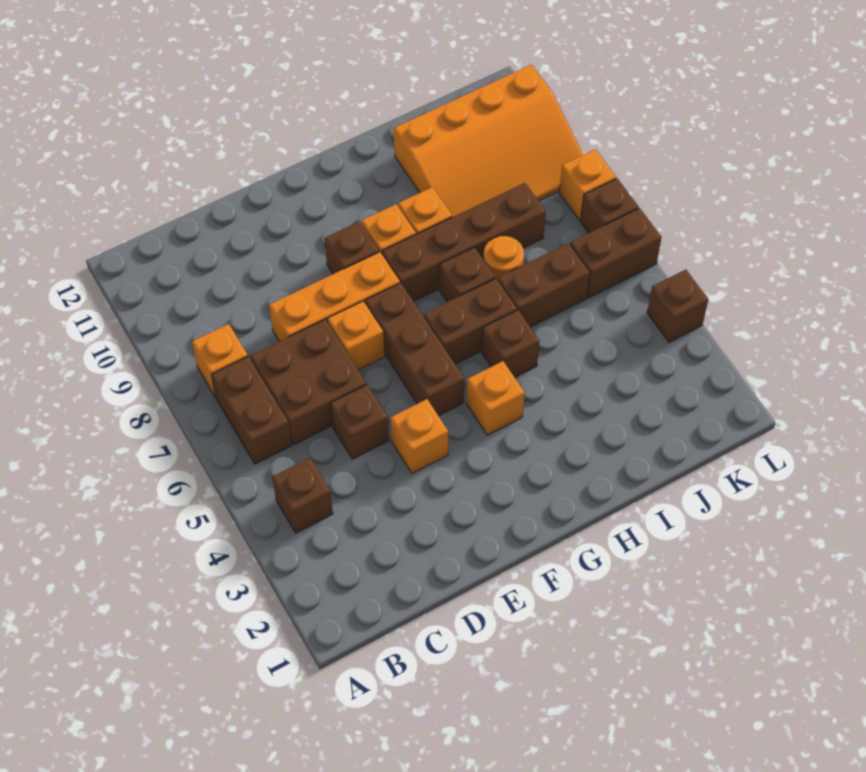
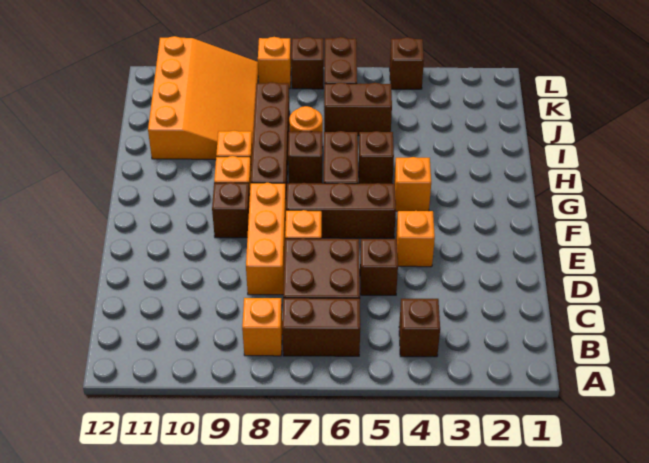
brown 1x2 brick [498,243,590,327] -> brown 1x2 brick turned to [324,83,392,136]

